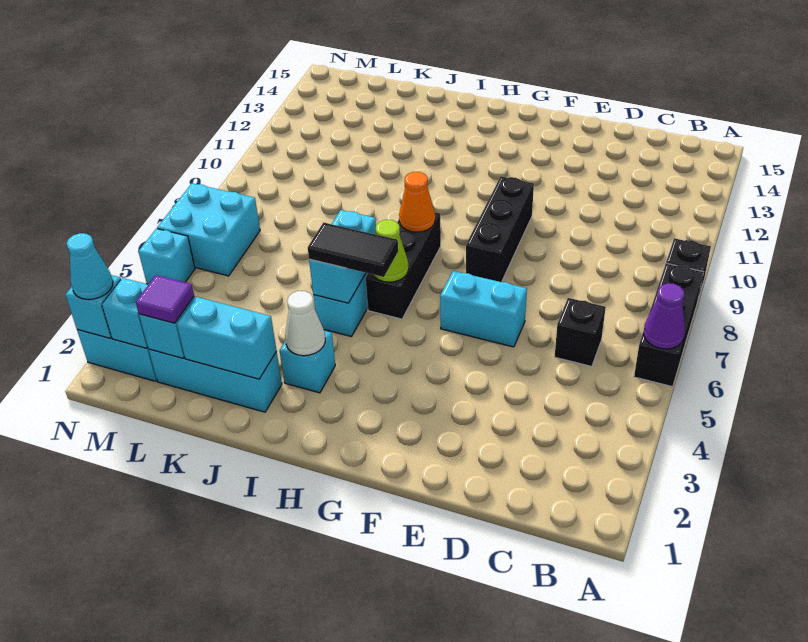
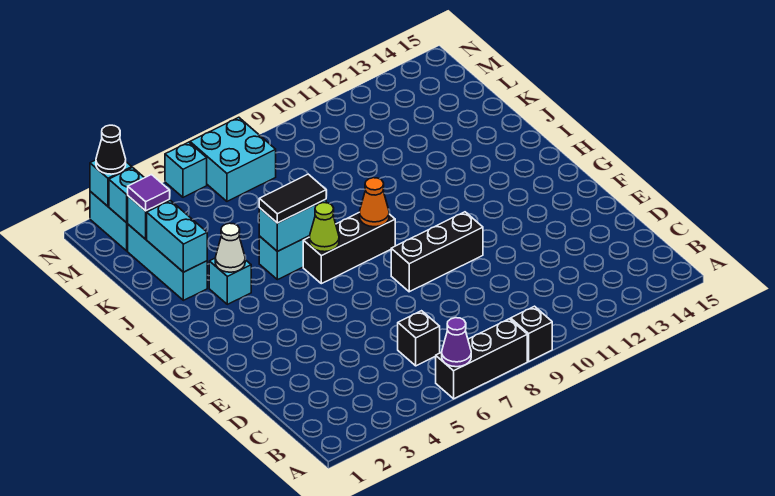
cyan 1x2 brick [440,271,527,347] -> none
black 1x2 tile [308,223,398,277] -> black 1x2 tile turned to [259,174,326,223]
cyan 1x1 cone [66,233,113,300] -> black 1x1 cone [96,125,126,174]

